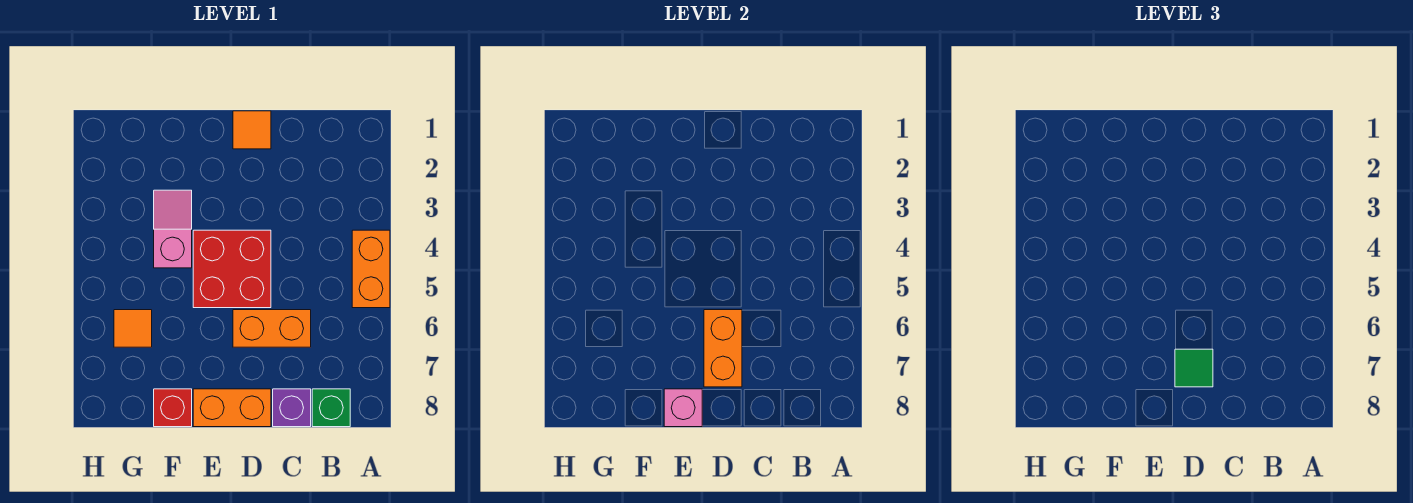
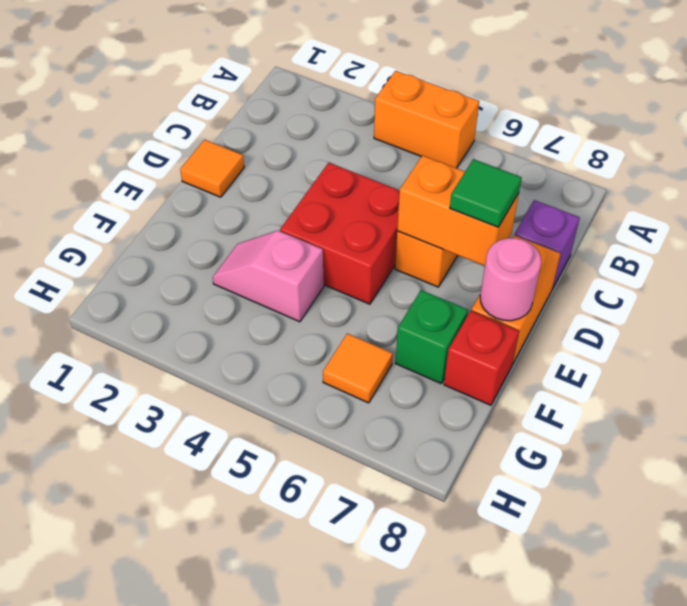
green 1x1 brick [312,389,350,427] -> green 1x1 brick moved to [395,290,468,384]
pink 1x1 brick [664,389,702,427] -> pink 1x1 round brick [480,238,541,321]

